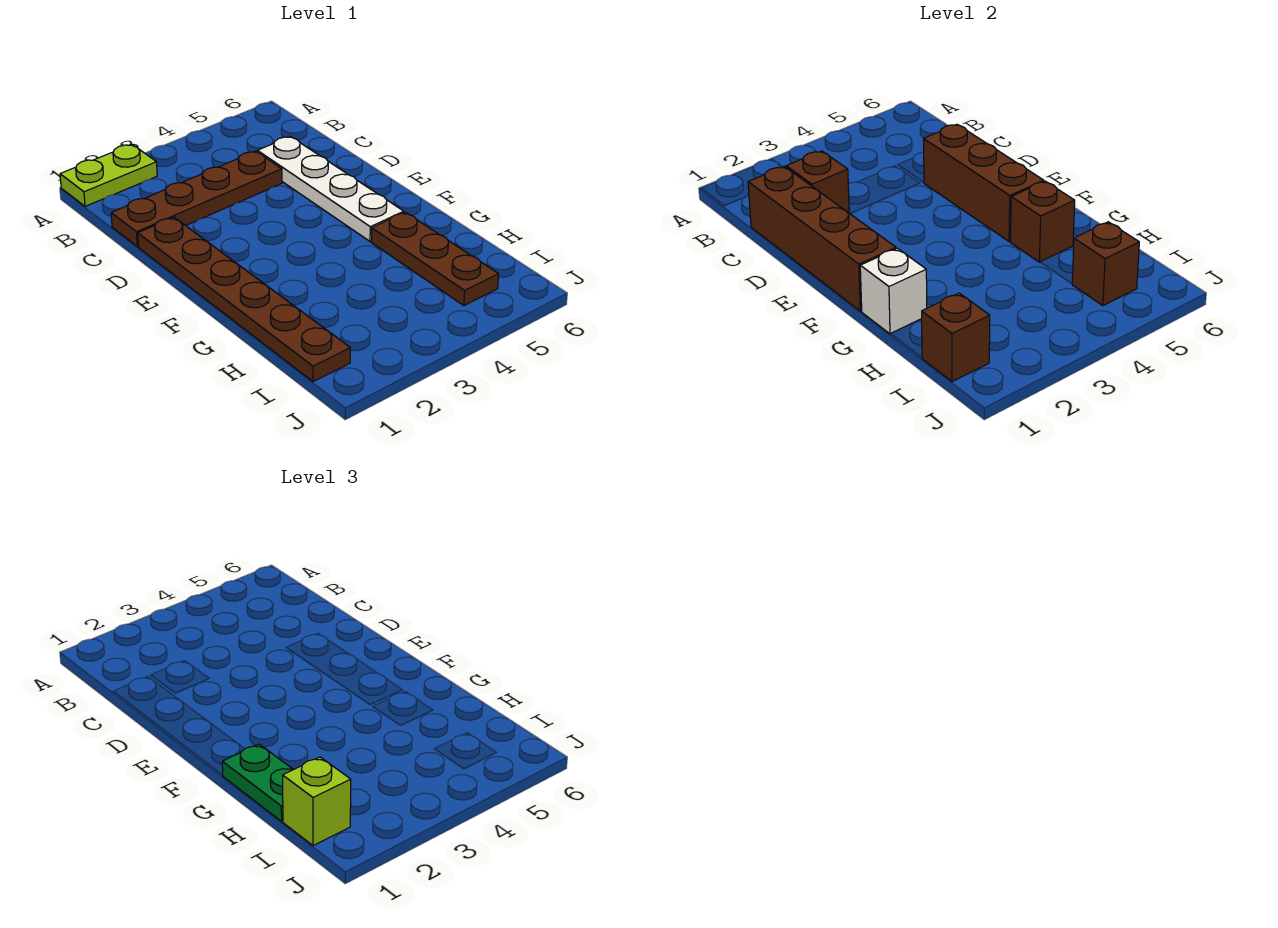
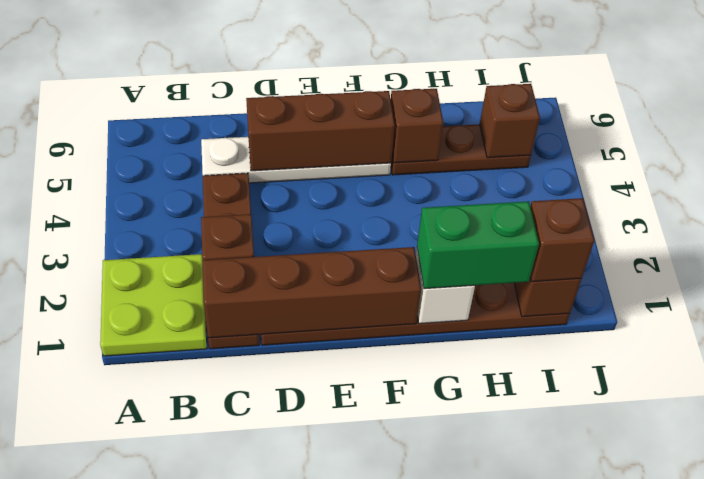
lime 1x2 plate [60,144,157,206] -> lime 2x2 plate [100,254,207,356]
green 1x2 plate [222,744,293,821] -> green 1x2 brick [417,201,539,289]
lime 1x1 brick [283,757,351,846] -> brown 1x1 brick [530,198,594,282]

